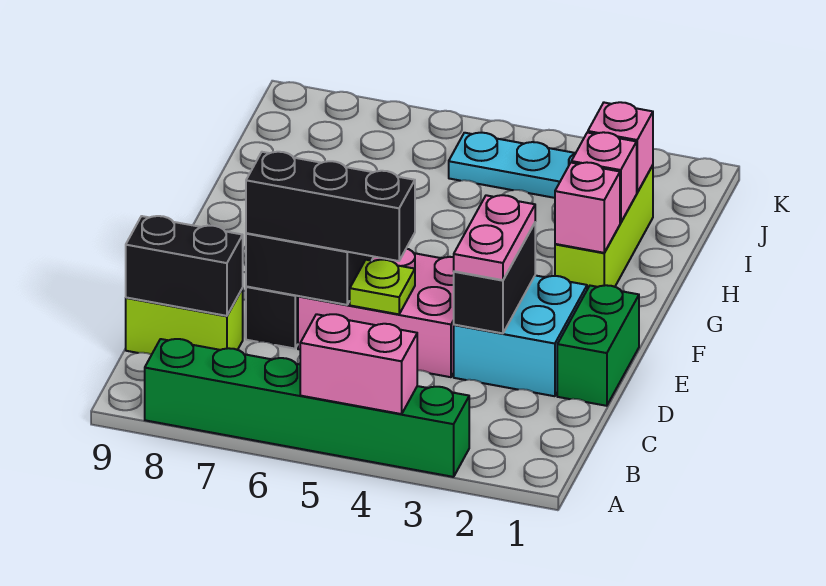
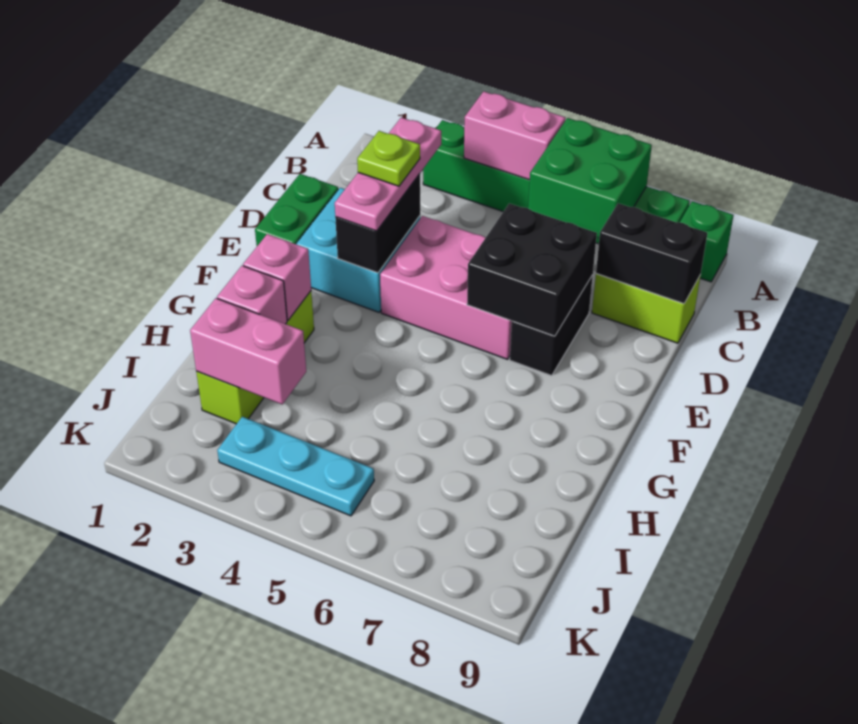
none -> green 2x2 brick [528,118,652,238]
none -> green 1x1 brick [680,201,733,282]
pink 1x2 plate [454,195,535,280] -> pink 1x3 plate [335,117,441,231]
lime 1x1 plate [350,260,415,314] -> lime 1x1 plate moved to [357,131,420,186]
black 1x3 brick [246,152,415,261] -> none
pink 1x1 brick [588,102,653,192] -> pink 1x2 brick [190,298,306,404]

